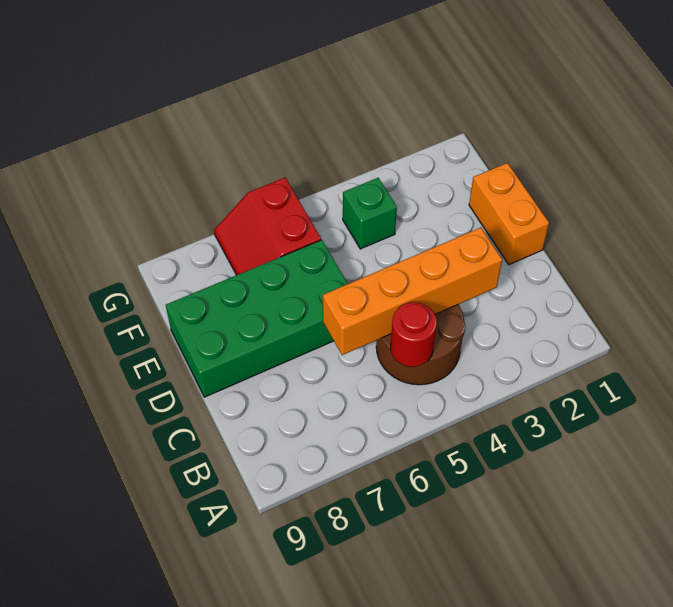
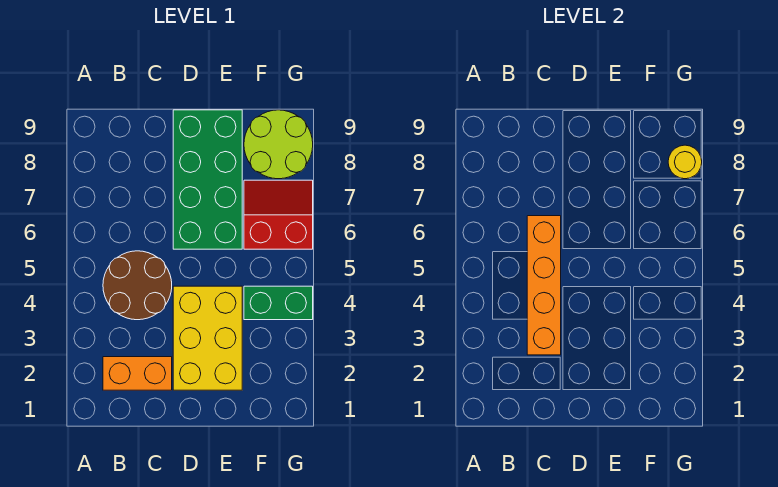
red 1x1 round brick [391,302,437,367] -> none
orange 1x2 brick [469,163,549,265] -> orange 1x2 brick moved to [103,357,172,390]
none -> yellow 2x3 brick [173,286,242,390]
green 1x1 brick [343,178,397,249] -> green 1x2 brick [244,286,313,320]
none -> lime 2x2 round brick [244,110,313,179]
none -> yellow 1x1 round brick [668,145,702,179]

